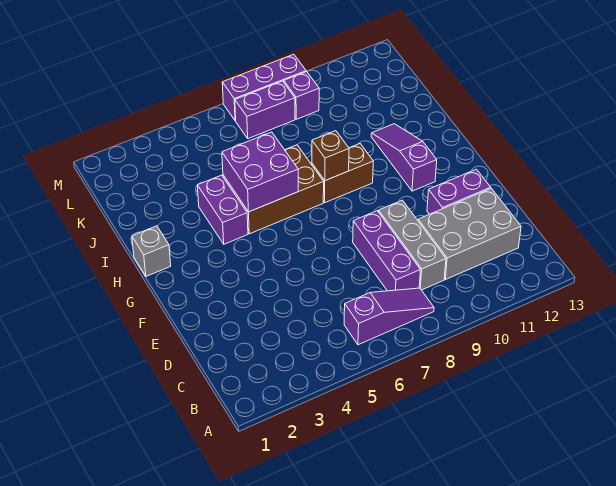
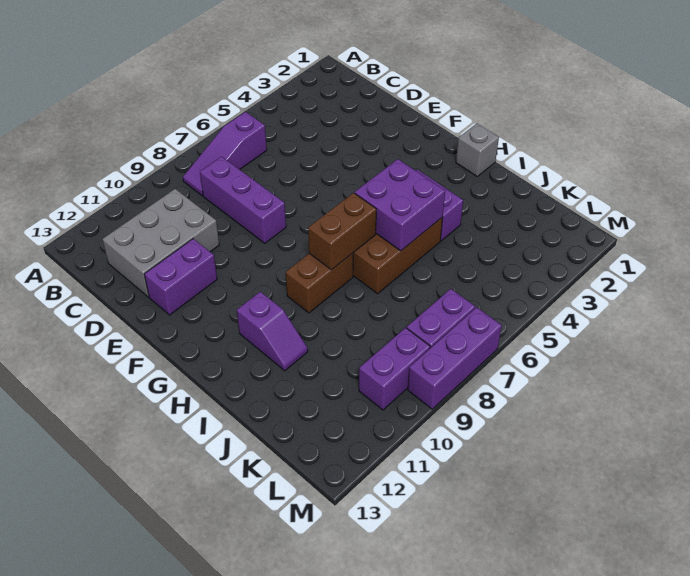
grey 1x3 brick [379,200,446,290] -> none
purple 1x3 slope [371,124,437,191] -> purple 1x2 slope [237,292,308,371]
brown 1x1 brick [312,131,349,181] -> brown 1x2 brick [308,193,376,270]
purple 1x1 brick [284,72,319,119] -> purple 1x2 brick [359,328,430,410]

